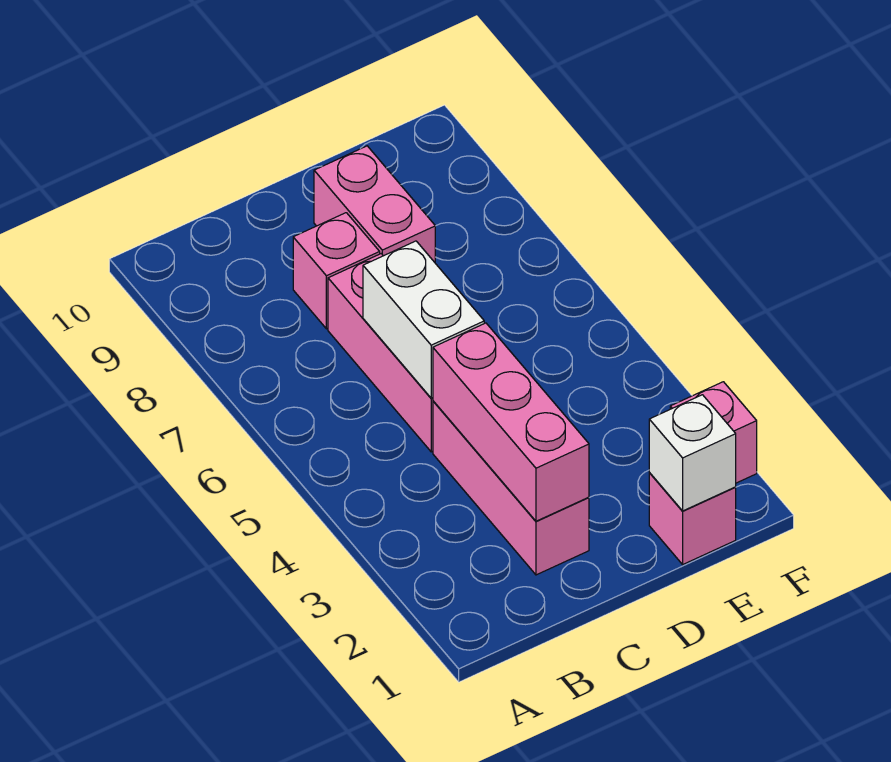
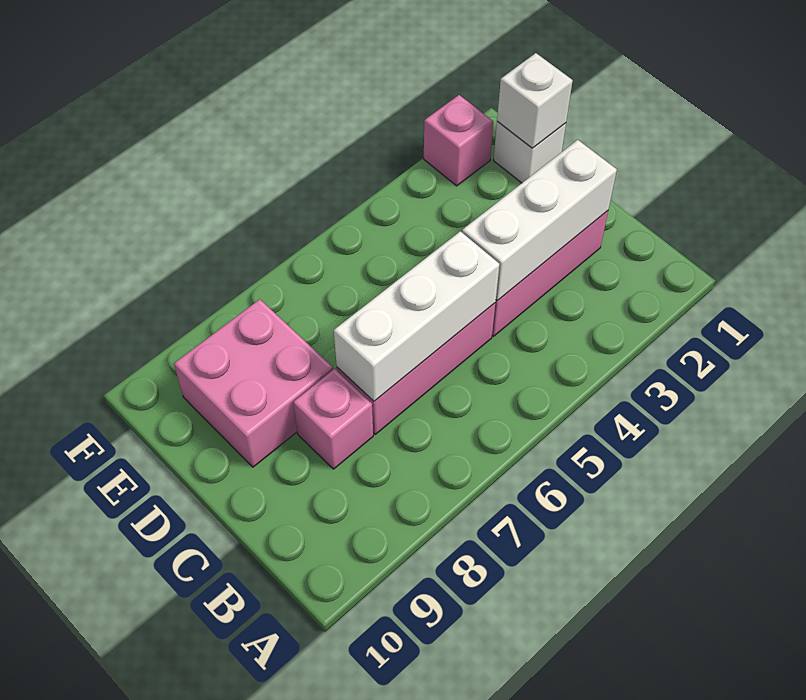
pink 1x3 brick [433,323,589,521] -> white 1x3 brick [462,140,617,301]
white 1x2 brick [363,241,484,398] -> white 1x3 brick [334,231,499,401]
pink 1x2 brick [314,146,435,262] -> pink 2x2 brick [174,299,333,467]
pink 1x1 brick [649,473,736,564] -> white 1x1 brick [494,121,566,183]

